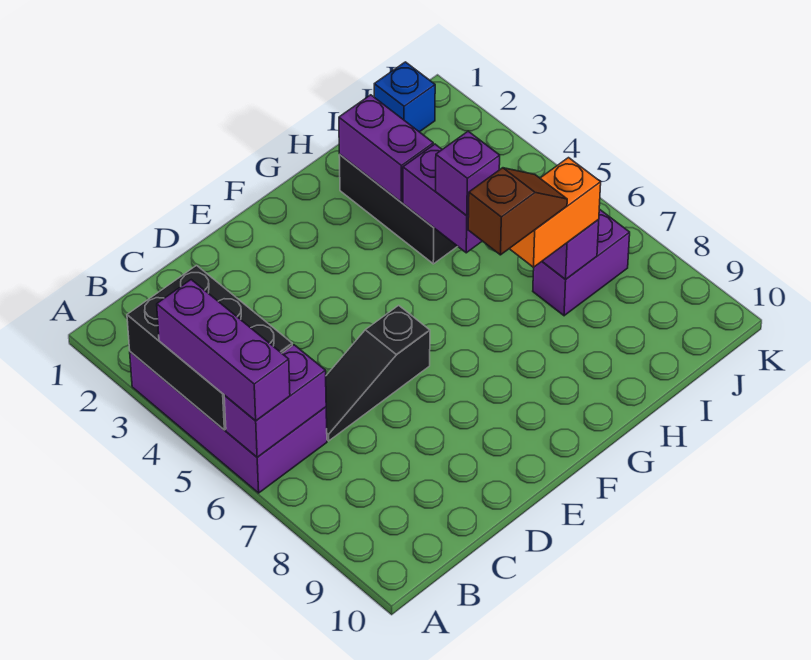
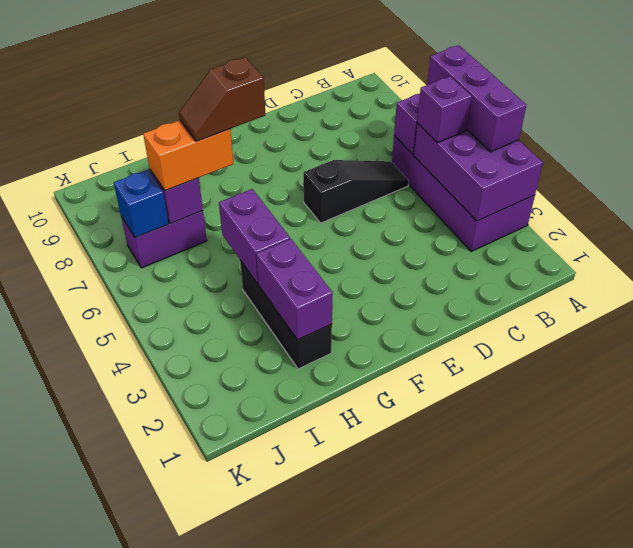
black 2x3 brick [127,266,292,430] -> purple 2x3 brick [414,123,543,221]
purple 1x1 brick [436,131,500,216] -> purple 1x1 brick moved to [417,76,472,143]
blue 1x1 brick [374,62,435,132] -> blue 1x1 brick moved to [114,170,168,237]

